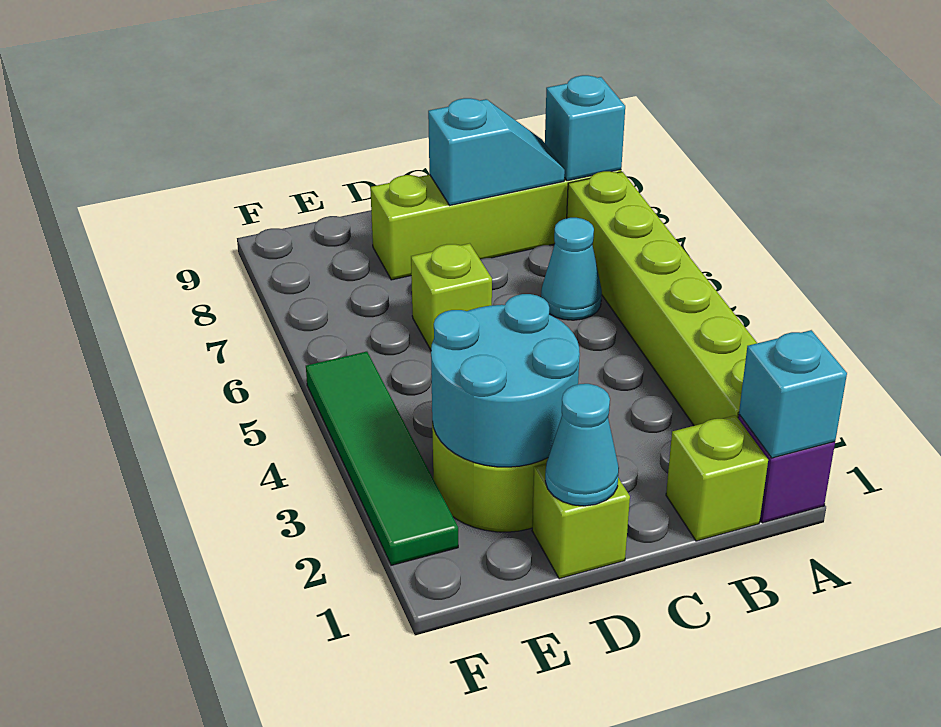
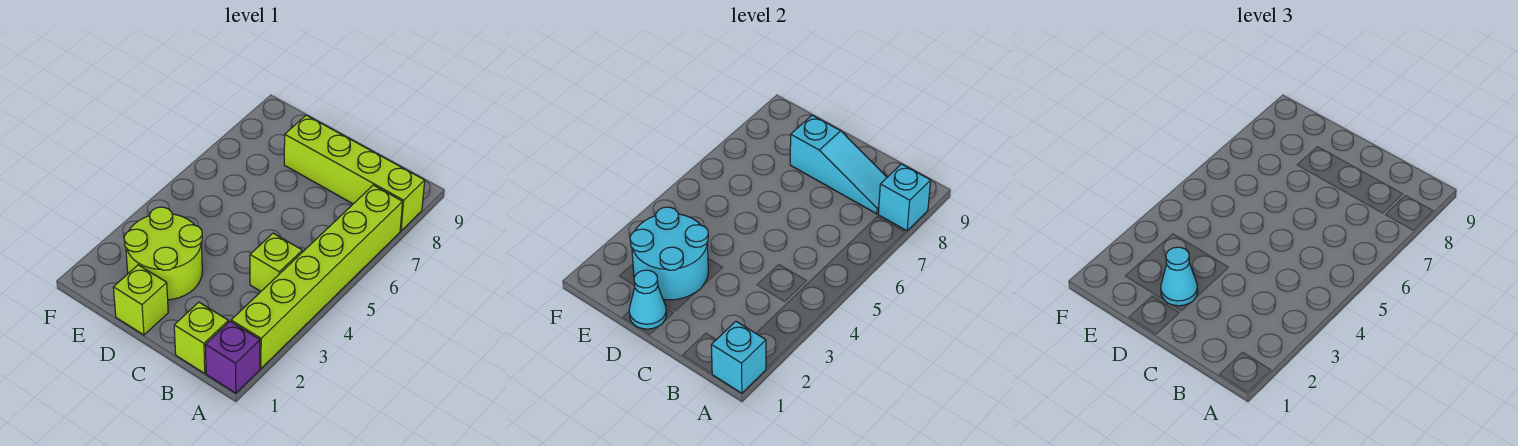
cyan 1x1 cone [541,218,602,320] -> cyan 1x1 cone moved to [1161,247,1198,306]
cyan 1x2 slope [428,98,565,205] -> cyan 1x3 slope [790,115,887,214]
lime 1x1 brick [411,243,492,350] -> lime 1x1 brick moved to [250,233,302,291]
green 1x4 tile [306,352,458,565] -> none

